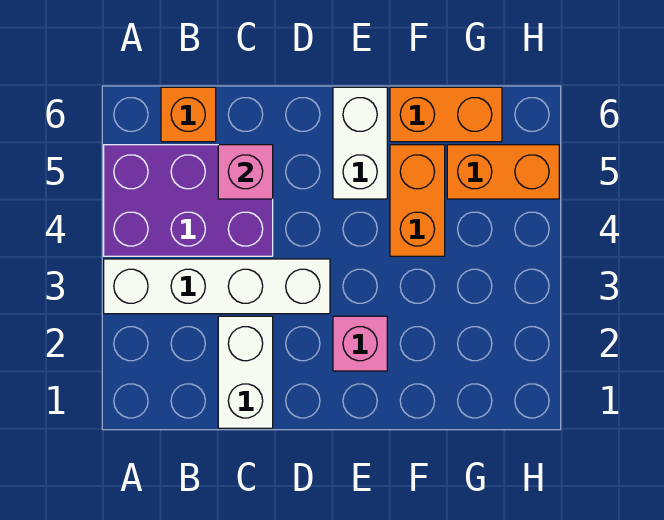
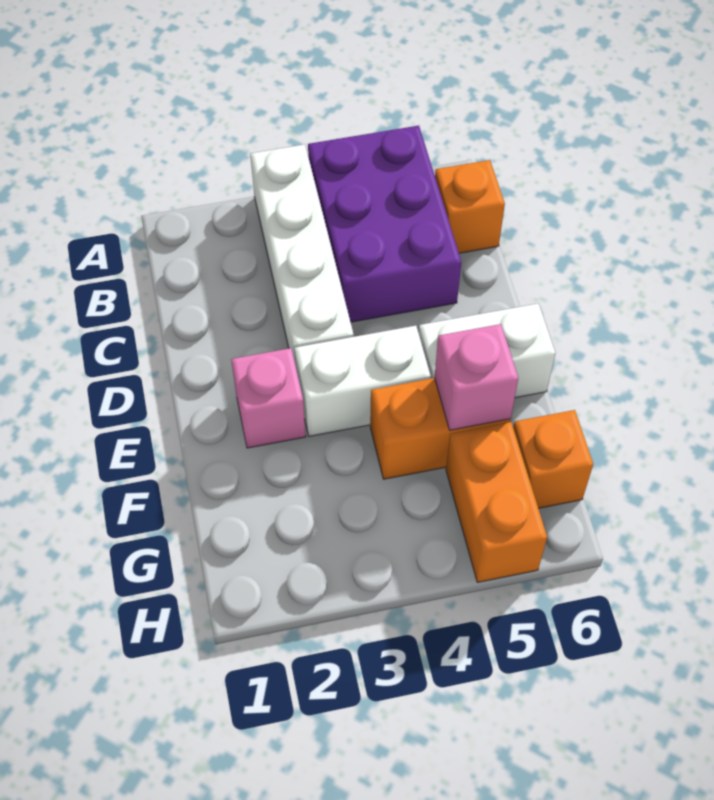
white 1x2 brick [218,316,273,428] -> white 1x2 brick moved to [295,326,431,436]
pink 1x1 brick [218,145,273,199] -> pink 1x1 brick moved to [434,324,518,430]
orange 1x2 brick [390,87,502,142] -> orange 1x1 brick [513,410,593,508]

